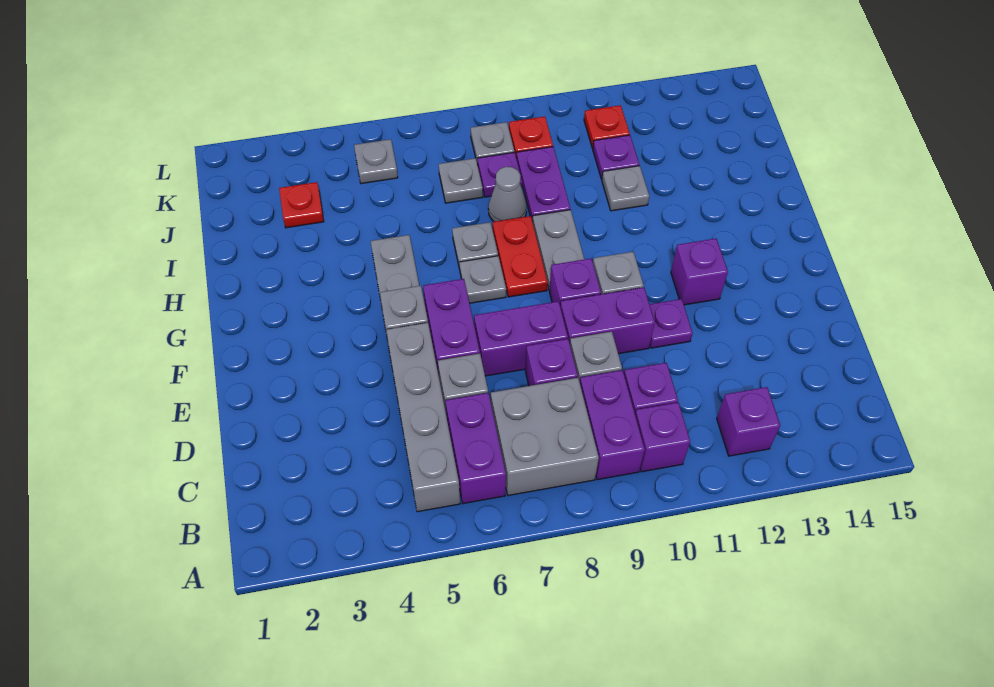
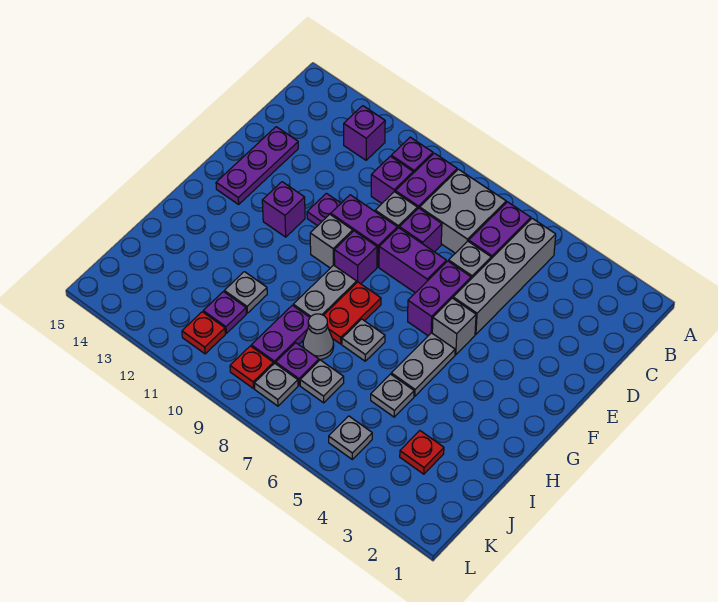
none -> purple 1x3 plate [216,127,298,204]
grey 1x1 plate [459,256,506,303] -> grey 1x1 plate moved to [371,374,414,417]

